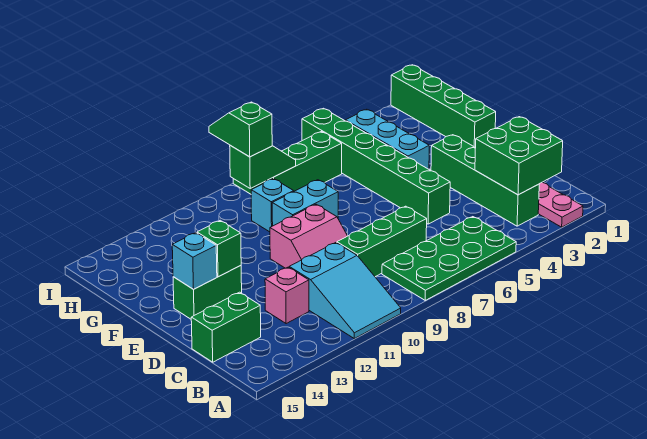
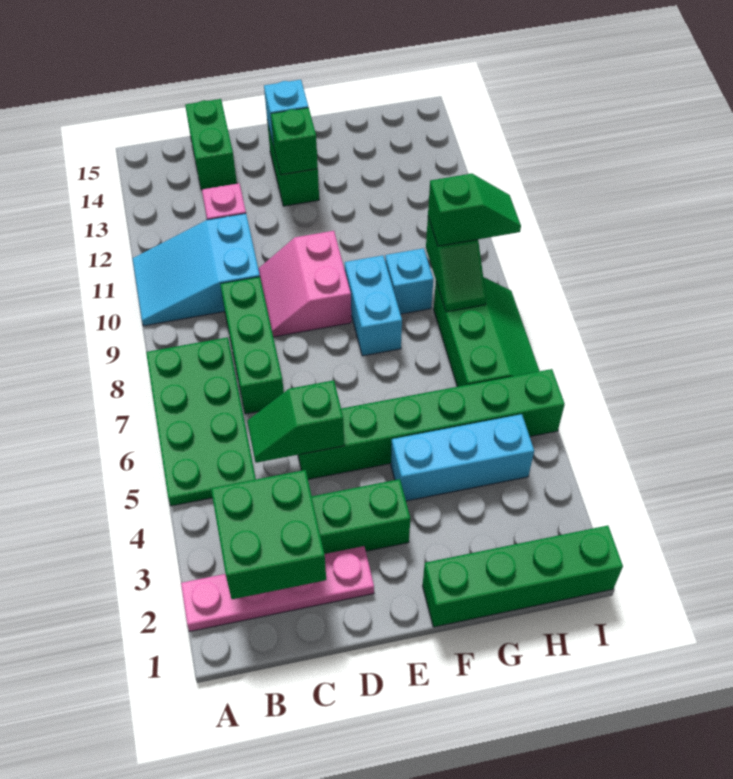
none -> green 1x2 slope [247,380,344,463]

